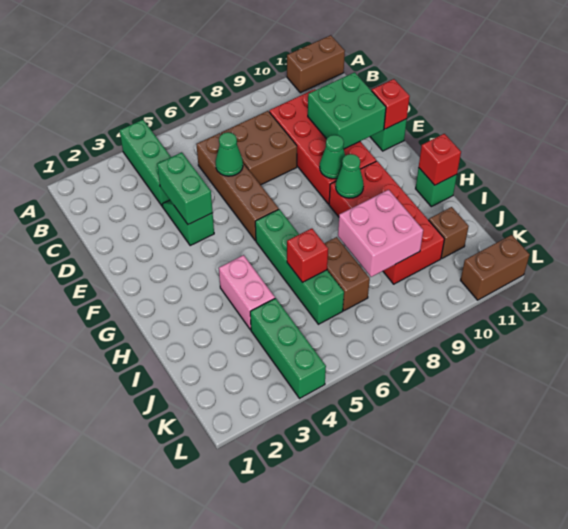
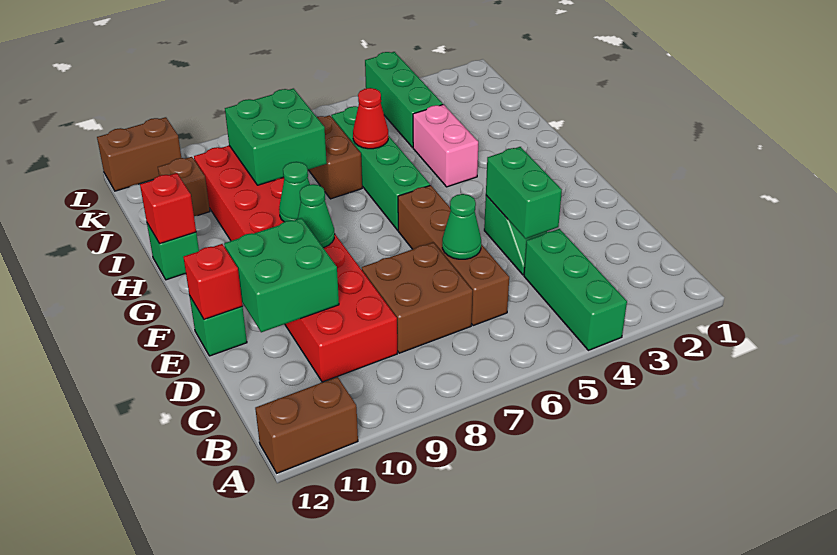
red 1x1 brick [287,228,328,282] -> red 1x1 cone [353,88,388,149]
pink 2x2 brick [338,190,423,277] -> green 2x2 brick [225,88,327,185]

